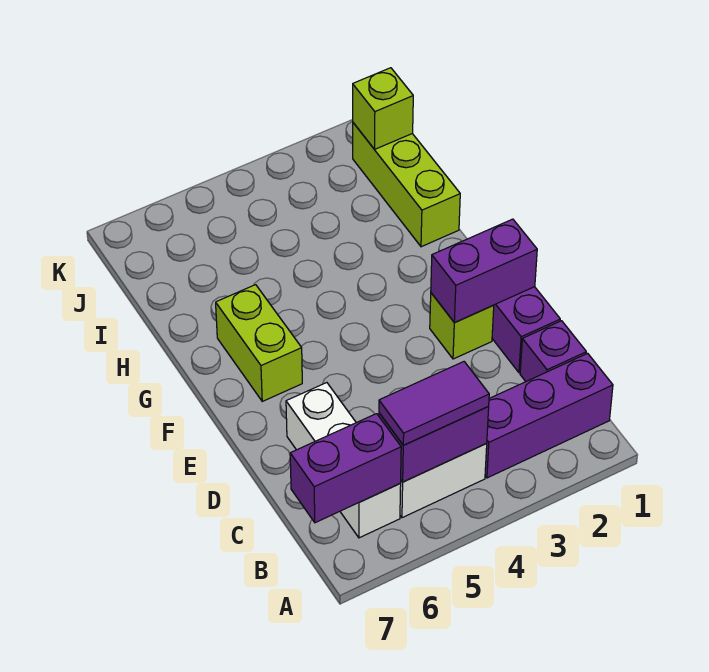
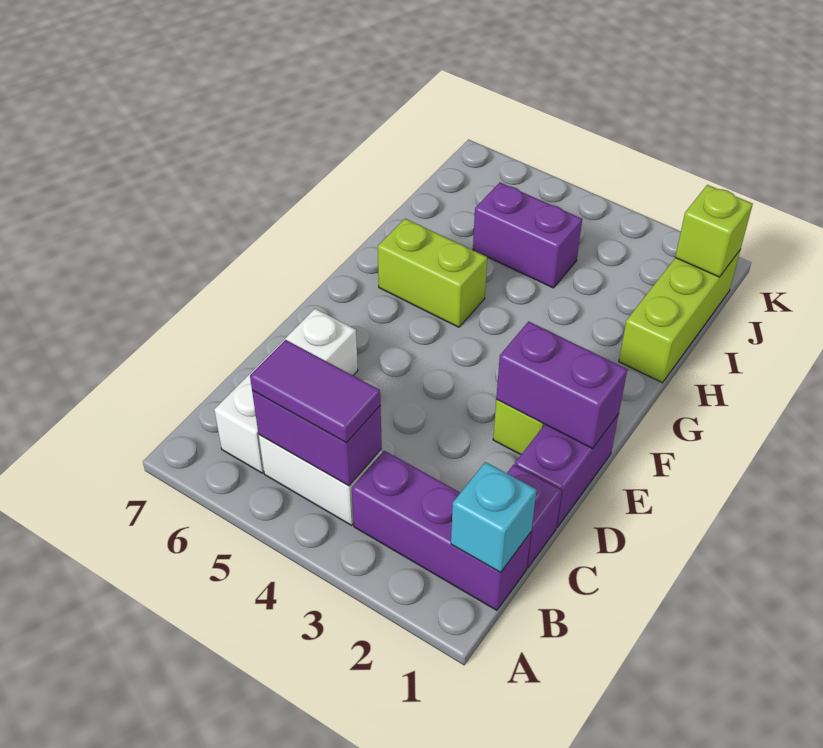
none -> cyan 1x1 brick [451,462,537,573]
purple 1x2 brick [290,414,401,523] -> purple 1x2 brick moved to [473,182,582,288]
lime 1x2 brick [216,285,302,401] -> lime 1x2 brick turned to [378,219,487,327]

